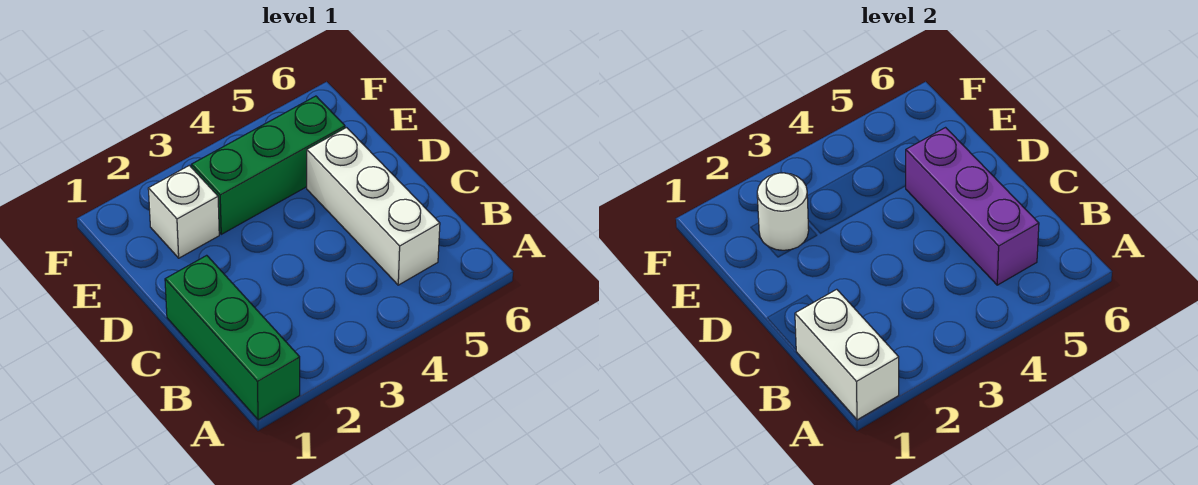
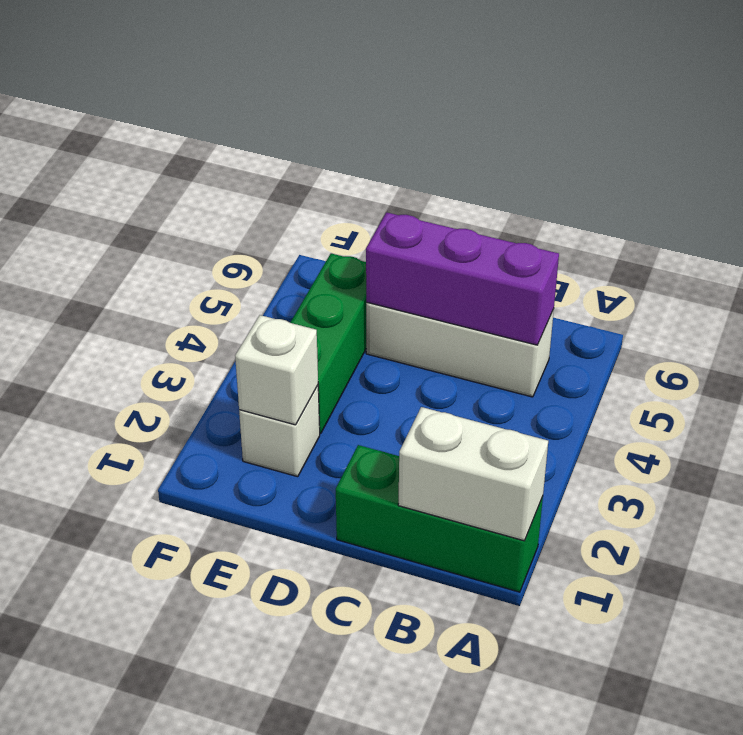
white 1x1 round brick [757,173,809,250] -> white 1x1 brick [235,315,318,425]

